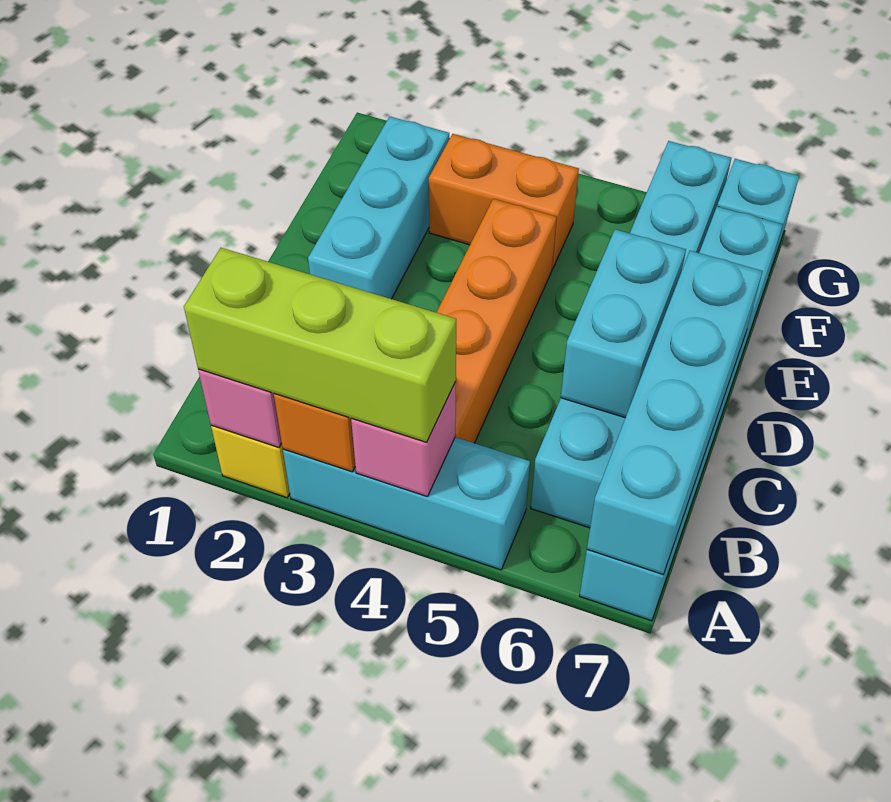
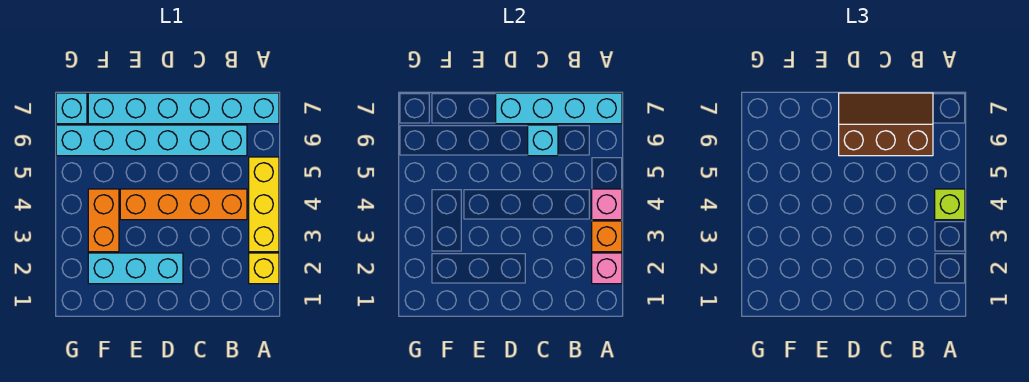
lime 1x3 brick [184,248,456,442] -> lime 1x1 brick [935,189,965,220]
cyan 1x3 brick [283,437,530,570] -> yellow 1x3 brick [249,157,279,252]
none -> brown 2x3 slope [839,93,933,156]
cyan 1x2 brick [561,229,686,418] -> cyan 1x1 brick [528,125,558,156]

